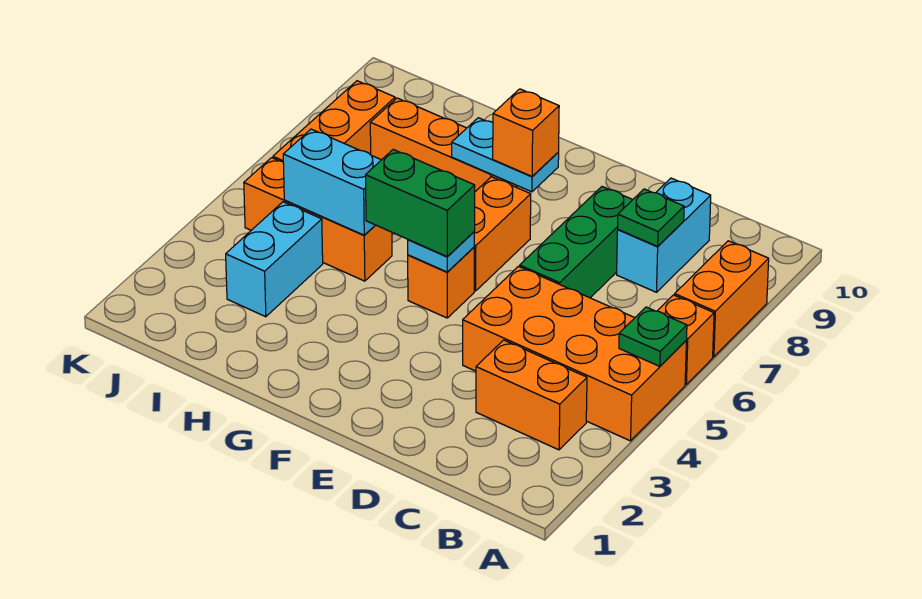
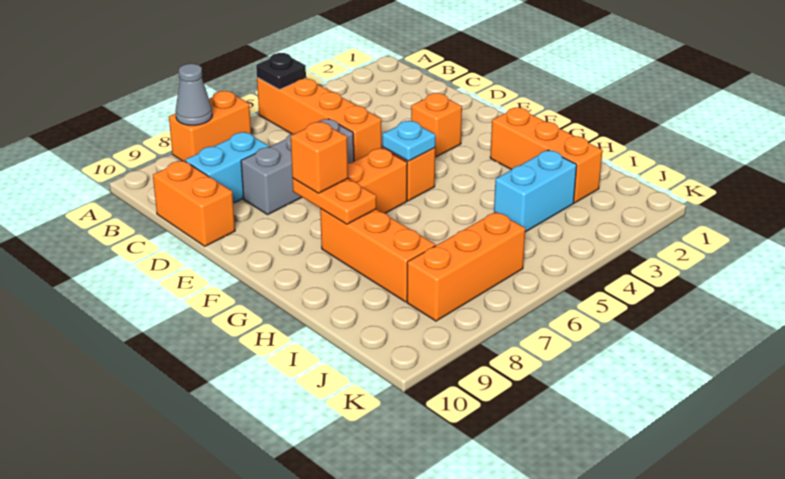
orange 2x4 brick [463,266,686,441] -> orange 1x4 brick [257,78,382,161]
green 1x1 plate [619,307,687,366] -> black 1x1 plate [256,53,306,90]
orange 1x1 brick [658,295,714,384] -> orange 1x1 brick moved to [411,93,462,157]
none -> grey 1x1 cone [175,64,212,125]
orange 1x2 brick [476,340,587,450] -> orange 1x2 brick moved to [153,160,235,246]
green 1x1 plate [618,189,684,246] -> none
green 1x3 brick [520,187,633,298] -> grey 1x3 brick [241,119,354,215]
green 1x2 brick [366,150,475,257] -> none
cyan 1x2 plate [452,118,559,192] -> orange 1x2 plate [292,178,376,224]
orange 1x3 brick [244,158,392,281] -> orange 1x3 brick moved to [490,108,602,203]
cyan 1x2 brick [283,129,381,235] -> none

